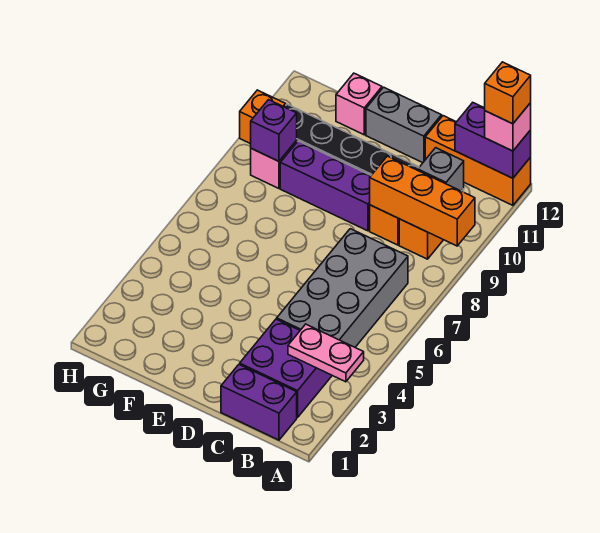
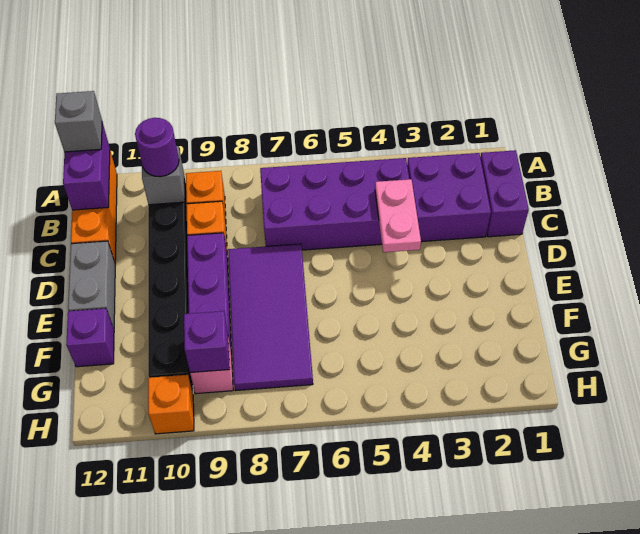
pink 1x2 plate [288,324,364,382] -> pink 1x2 plate moved to [375,179,421,252]
orange 1x3 brick [370,156,475,246] -> none
pink 1x1 brick [485,103,531,151] -> grey 1x1 brick [55,91,102,152]
orange 1x1 brick [485,62,531,124] -> none
grey 2x4 brick [277,229,408,347] -> purple 2x4 brick [260,158,409,250]
none -> purple 1x1 round brick [135,118,179,177]
none -> purple 2x4 tile [228,244,313,391]
pink 1x1 brick [336,73,382,135] -> purple 1x1 brick [66,308,114,367]

